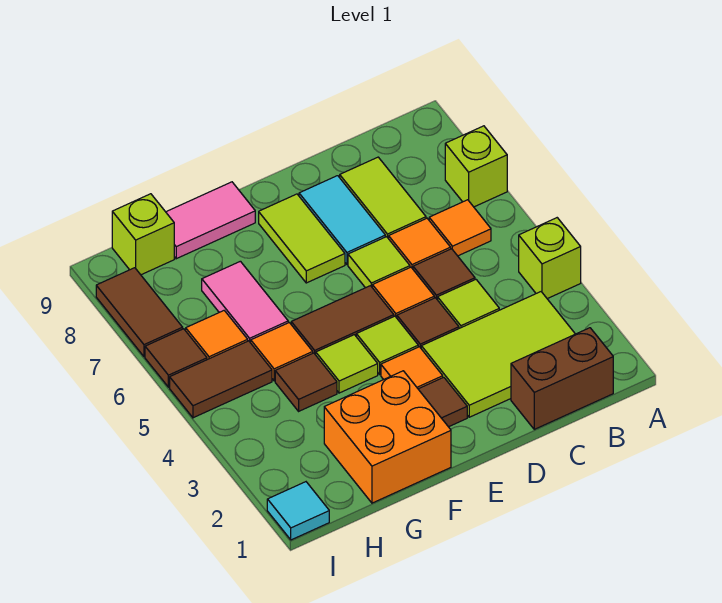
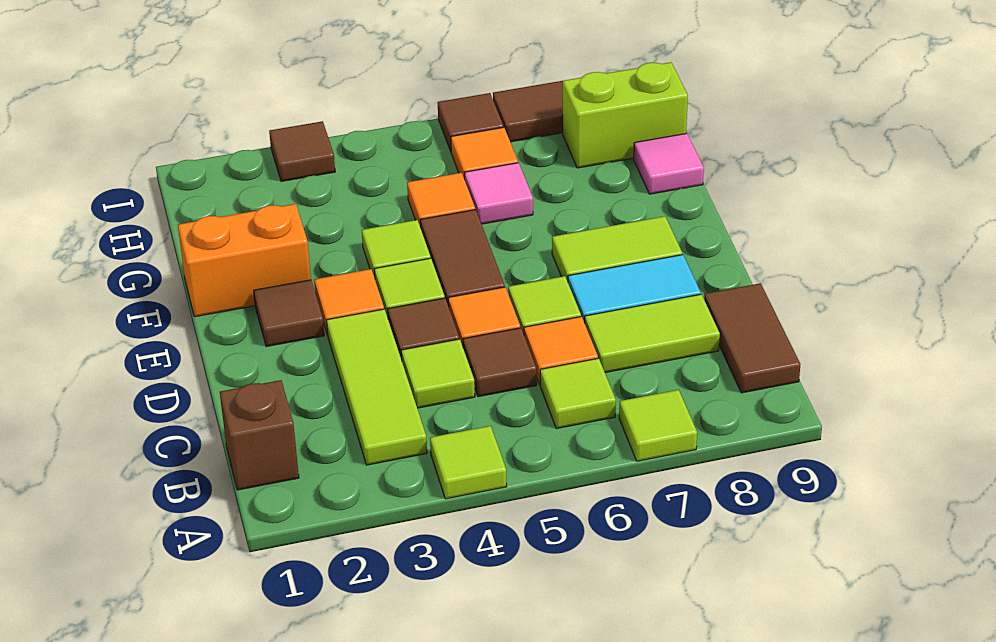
lime 1x1 brick [519,218,581,299] -> lime 1x1 tile [430,426,507,499]
lime 1x1 brick [445,126,507,207] -> lime 1x1 tile [619,390,697,461]
brown 1x2 brick [511,328,613,429] -> brown 1x1 brick [220,380,299,490]
lime 2x3 tile [421,292,575,417] -> lime 1x3 tile [327,309,427,465]
orange 1x1 tile [429,200,491,256] -> lime 1x1 tile [540,358,616,429]
orange 2x2 brick [324,371,451,503] -> orange 1x2 brick [178,204,311,317]
pink 1x2 tile [166,182,255,259] -> pink 1x1 tile [634,133,704,194]
brown 1x1 tile [275,353,337,411] -> brown 1x1 tile moved to [269,121,335,182]
pink 1x2 tile [202,261,288,343] -> pink 1x1 tile [465,163,533,224]
brown 1x2 tile [170,341,272,418] -> brown 1x2 tile moved to [704,283,800,393]
lime 1x1 brick [112,194,174,275] -> lime 1x2 brick [563,62,688,168]
cyan 1x1 tile [267,482,329,540] -> none

